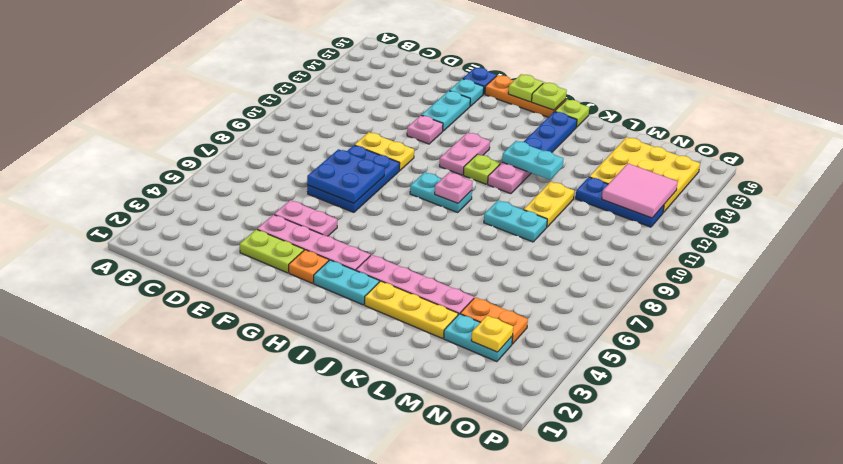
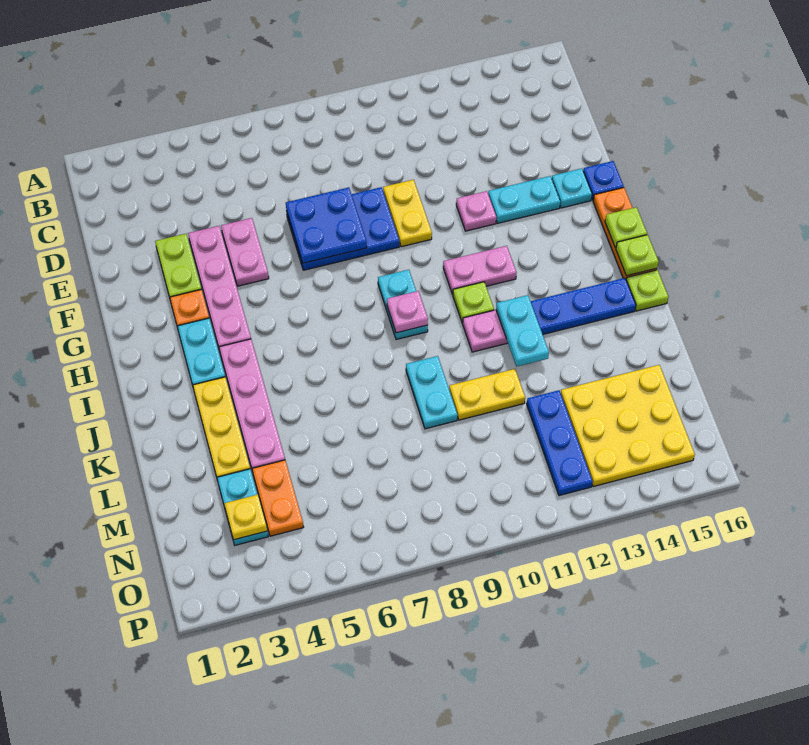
pink 2x2 tile [602,164,678,218] -> none

